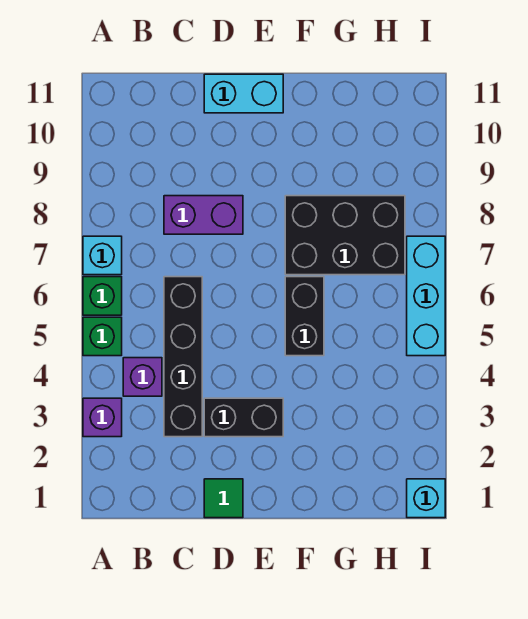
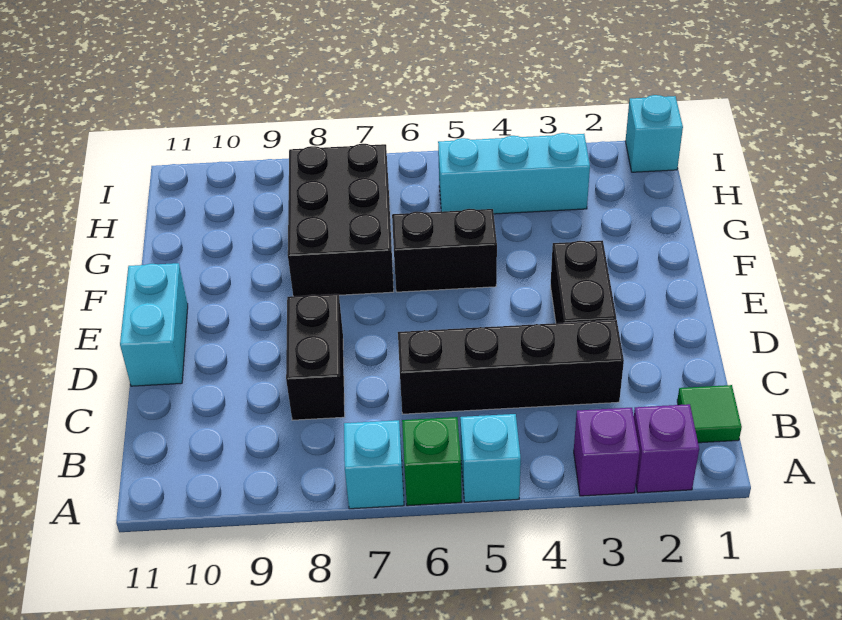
green 1x1 brick [83,317,122,356] -> cyan 1x1 brick [460,414,521,502]
purple 1x1 brick [123,358,162,396] -> purple 1x1 brick moved to [634,404,699,493]
purple 1x2 brick [164,196,243,234] -> black 1x2 brick [286,294,345,420]
green 1x1 tile [204,479,243,518] -> green 1x1 tile moved to [677,385,742,443]
cyan 1x3 brick [407,236,445,356] -> cyan 1x3 brick moved to [438,133,590,214]

